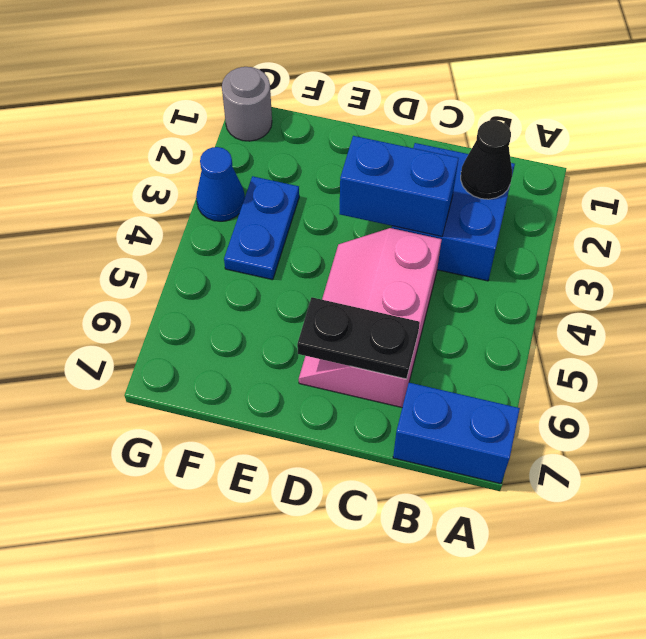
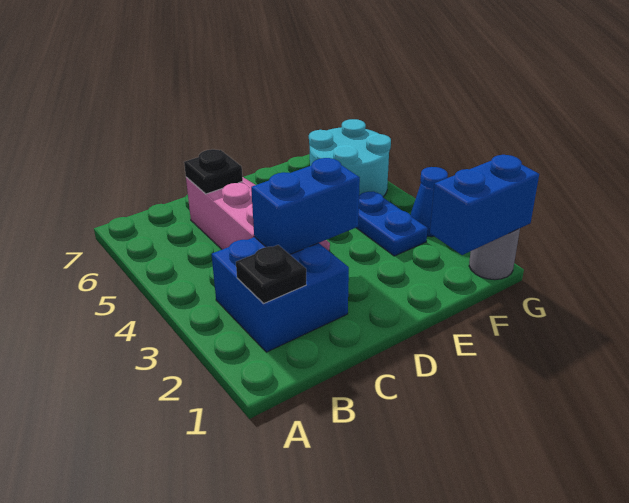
blue 1x2 brick [393,383,520,484] -> blue 1x2 brick moved to [430,155,539,255]
black 1x1 cone [461,120,512,199] -> black 1x1 plate [236,245,306,304]
black 1x2 plate [297,297,420,379] -> black 1x1 plate [184,149,243,194]
none -> cyan 2x2 round brick [309,119,391,197]

